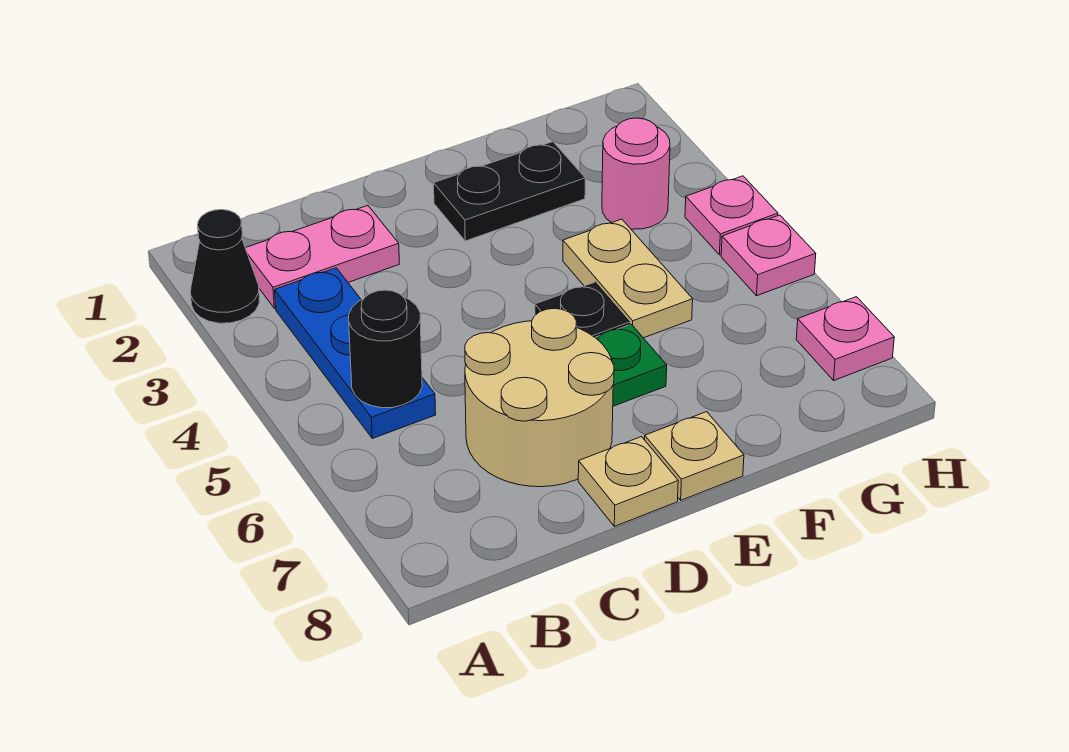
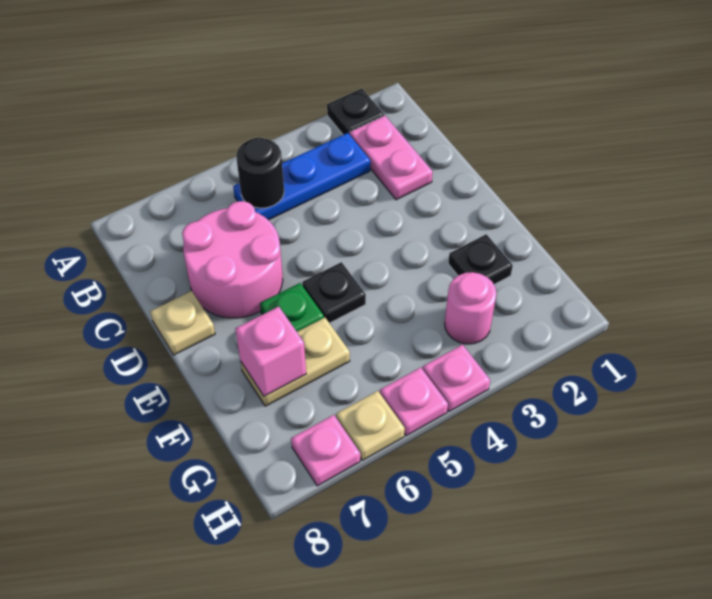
black 1x1 cone [191,210,260,323] -> black 1x1 plate [327,89,384,135]
tan 2x2 round brick [465,308,614,487] -> pink 2x2 round brick [182,201,283,318]
black 1x2 plate [434,142,585,241] -> black 1x1 plate [448,234,513,284]
tan 1x1 plate [645,412,744,500] -> tan 1x1 plate moved to [336,391,405,460]
tan 1x2 plate [563,219,693,338] -> tan 1x2 plate moved to [241,318,350,406]
none -> pink 1x1 brick [235,307,306,396]

